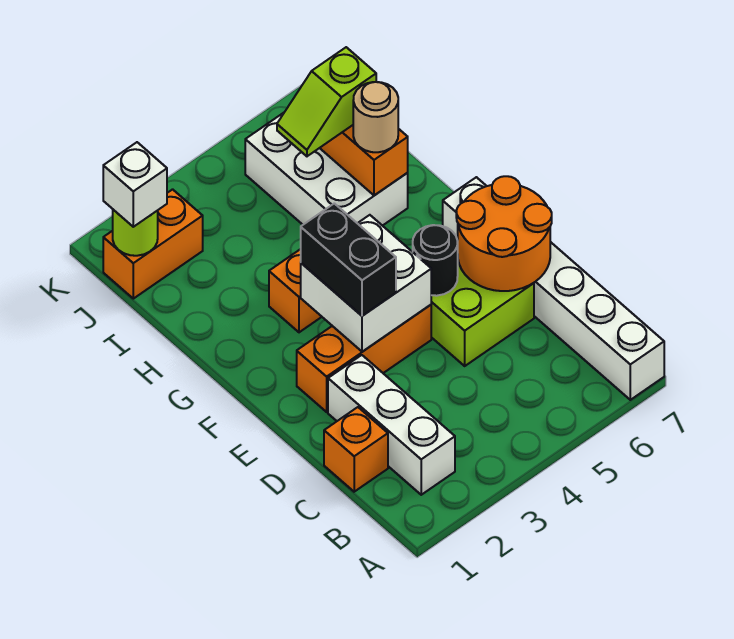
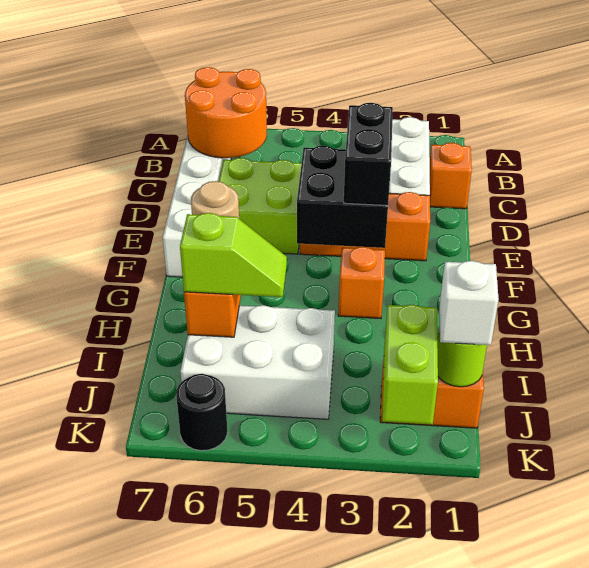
orange 2x2 round brick [456,176,552,291] -> orange 2x2 round brick moved to [185,67,267,158]
white 2x2 brick [301,215,431,352] -> black 2x2 brick [297,146,388,248]
black 1x1 round brick [413,225,458,296] -> black 1x1 round brick moved to [176,374,228,451]
white 2x3 brick [245,113,408,226] -> white 2x3 brick turned to [180,305,335,419]
none -> lime 1x2 brick [382,305,438,425]

